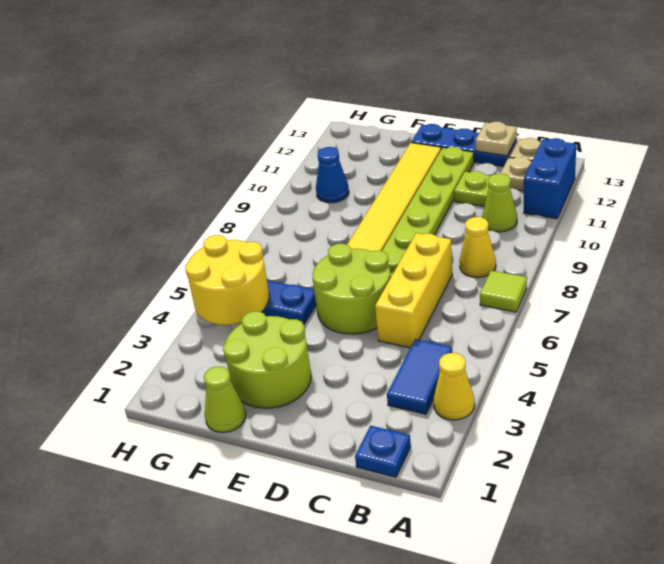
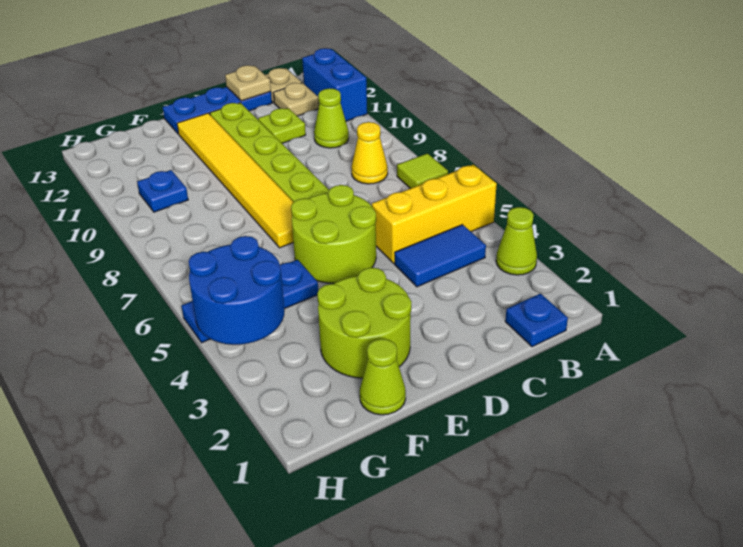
yellow 1x1 cone [433,353,475,420] -> lime 1x1 cone [496,207,537,275]
blue 1x2 tile [387,339,452,414] -> blue 1x2 tile turned to [395,225,486,287]
yellow 1x3 brick [375,233,453,348] -> yellow 1x3 brick turned to [372,165,497,263]
yellow 2x2 round brick [185,235,269,325] -> blue 2x2 round brick [188,236,285,345]
blue 1x1 cone [316,147,349,203] -> blue 1x1 plate [137,170,188,212]

